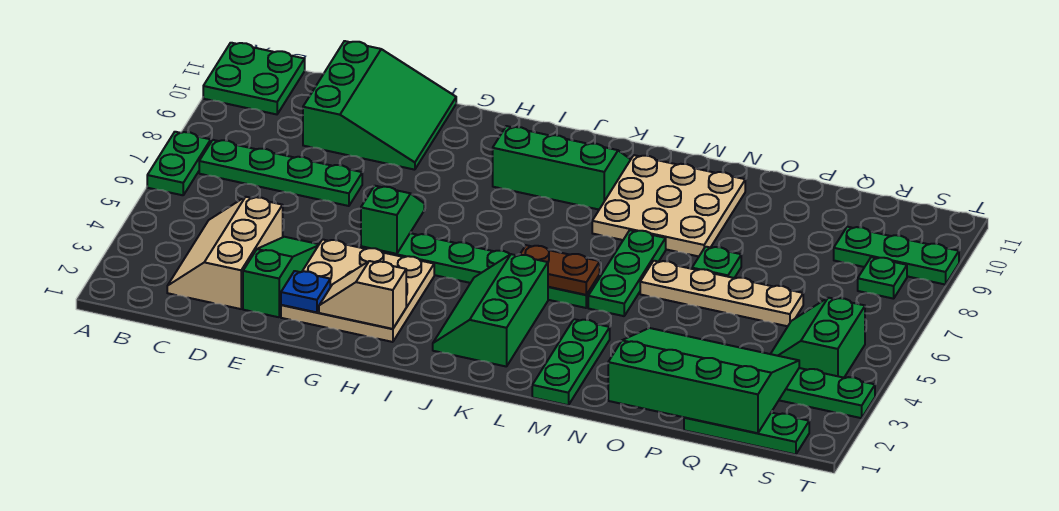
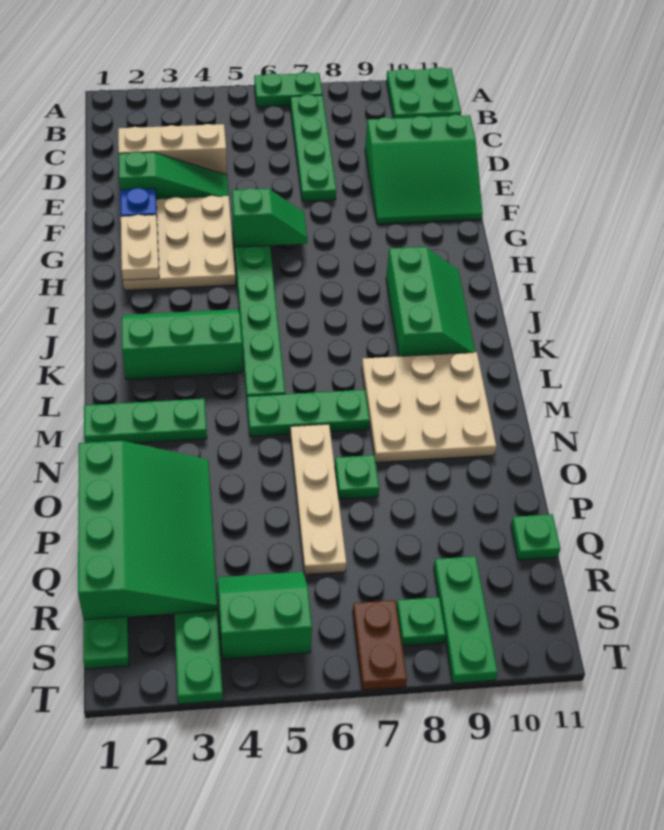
tan 1x2 slope [319,261,406,329] -> tan 1x2 plate [121,215,159,280]
brown 1x2 plate [520,245,600,295] -> brown 1x2 plate moved to [353,600,407,690]
none -> green 1x1 plate [511,514,561,560]

